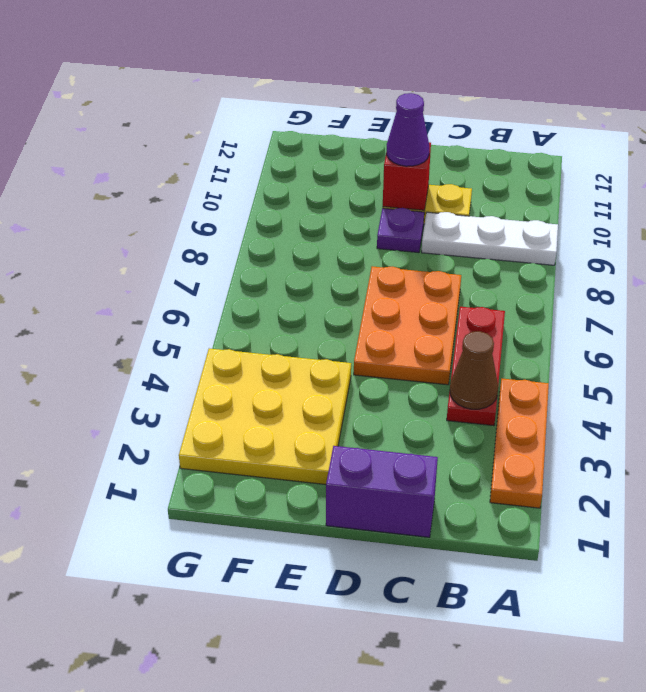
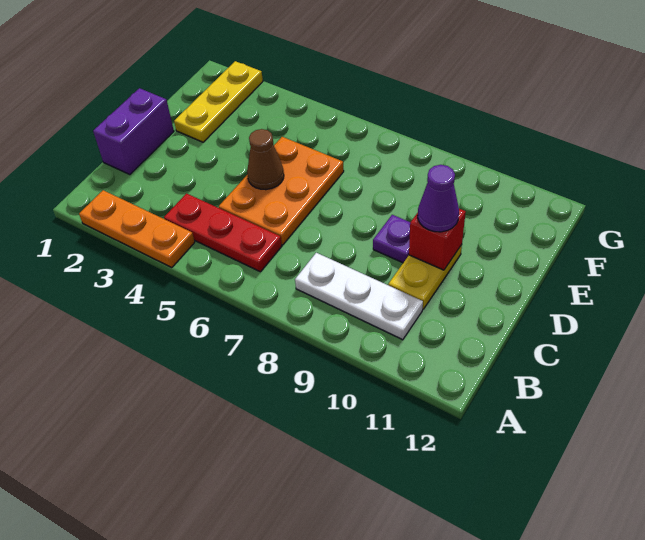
white 1x3 plate [422,212,558,265] -> white 1x3 plate turned to [295,253,423,340]
brown 1x1 cone [450,331,498,409] -> brown 1x1 cone moved to [247,129,284,190]
orange 2x3 plate [354,266,461,385] -> orange 2x3 plate turned to [219,137,344,245]
yellow 3x3 plate [179,349,351,484] -> yellow 1x3 plate [174,61,263,142]

